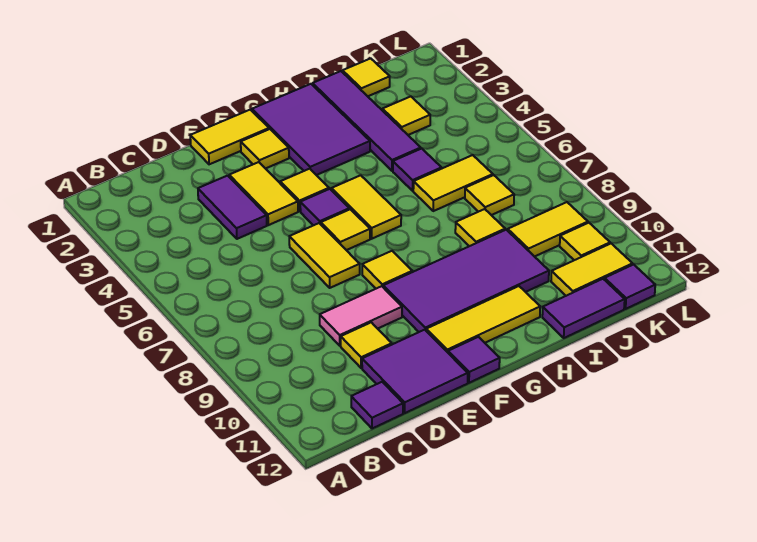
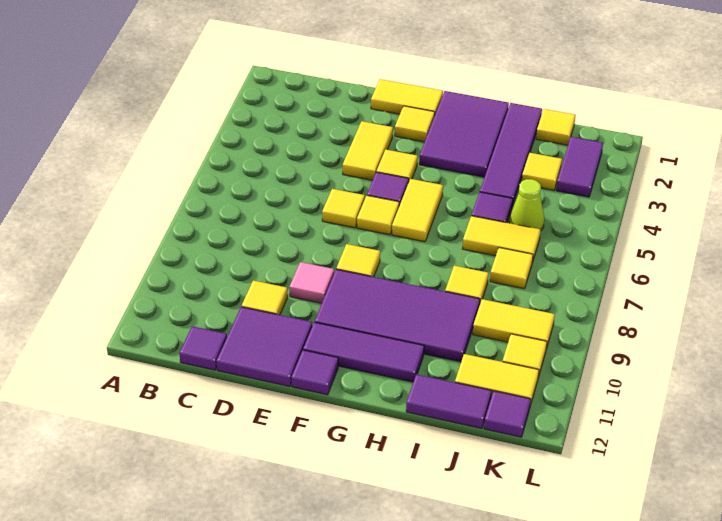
purple 1x2 tile [198,176,267,239] -> purple 1x2 tile moved to [556,137,603,197]
pink 1x2 tile [320,286,402,346] -> pink 1x1 tile [290,262,334,303]
yellow 1x2 tile [289,223,360,288] -> yellow 1x1 tile [322,189,365,228]
yellow 1x3 tile [426,286,540,352] -> purple 1x3 tile [303,322,424,382]
none -> lime 1x1 cone [510,179,544,230]

